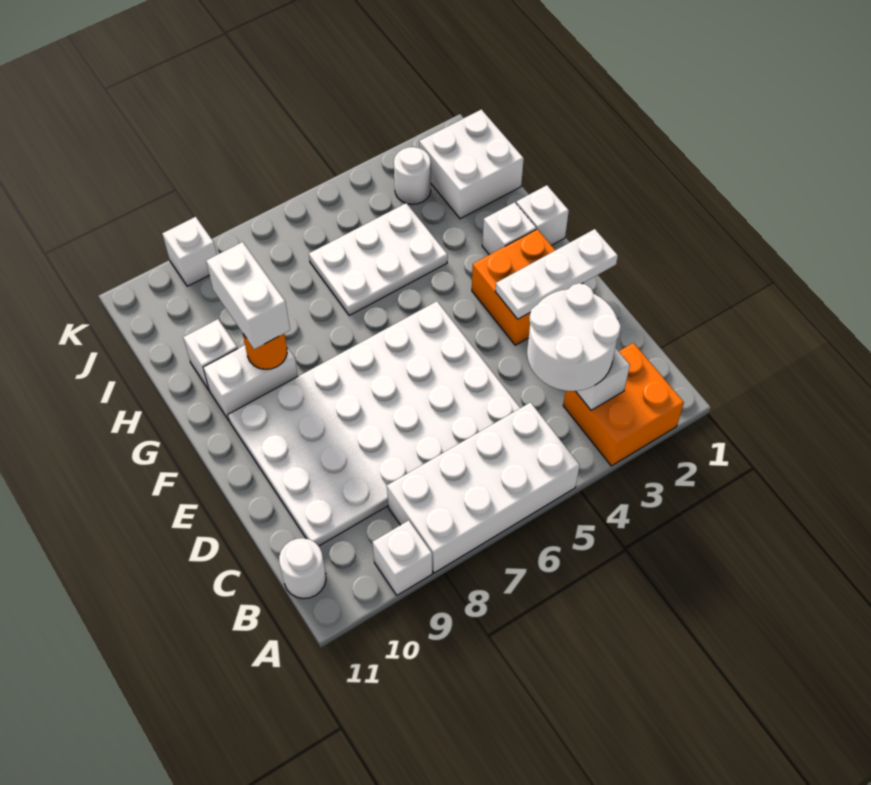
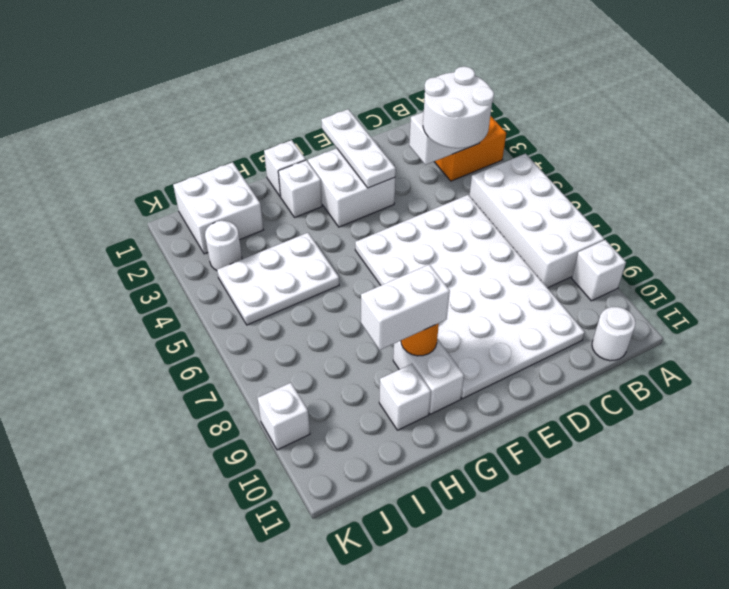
orange 2x2 brick [472,229,583,345] -> white 2x2 brick [308,148,395,227]
white 2x3 plate [309,203,448,315] -> white 2x3 plate turned to [217,233,339,325]

